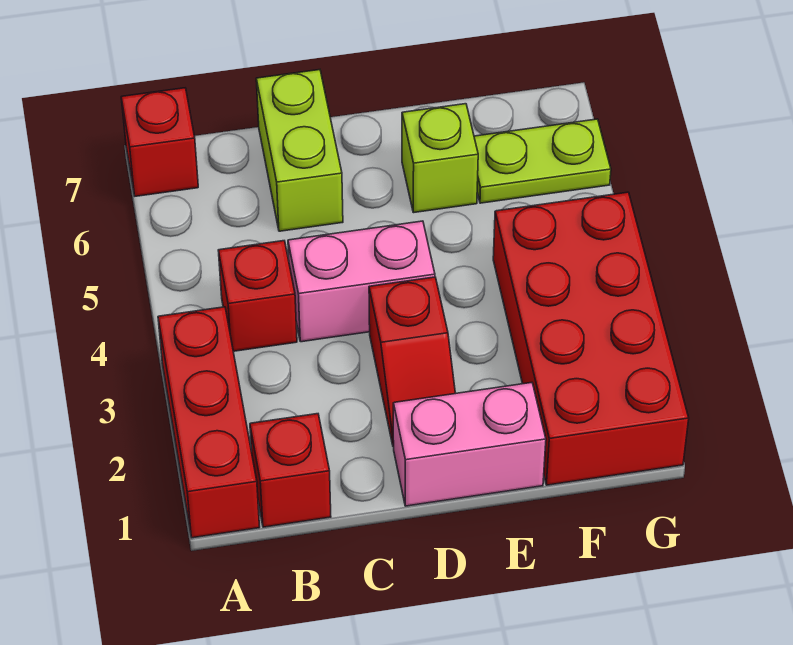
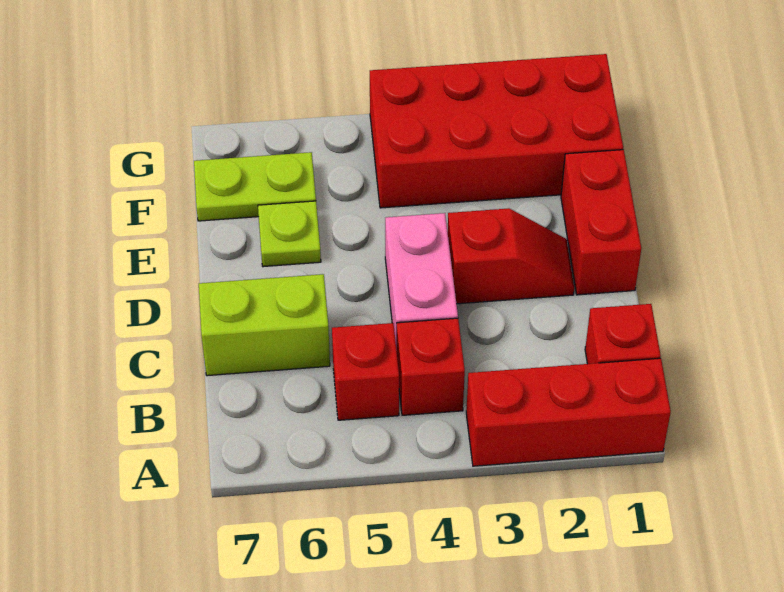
red 1x1 brick [121,88,198,196] -> red 1x1 brick moved to [332,323,399,420]
pink 1x2 brick [393,383,546,506] -> red 1x2 brick [561,150,641,295]
lime 1x1 brick [402,104,478,213] -> lime 1x1 plate [258,201,321,267]
lime 1x2 plate [474,119,611,203] -> lime 1x2 plate turned to [194,152,316,221]

